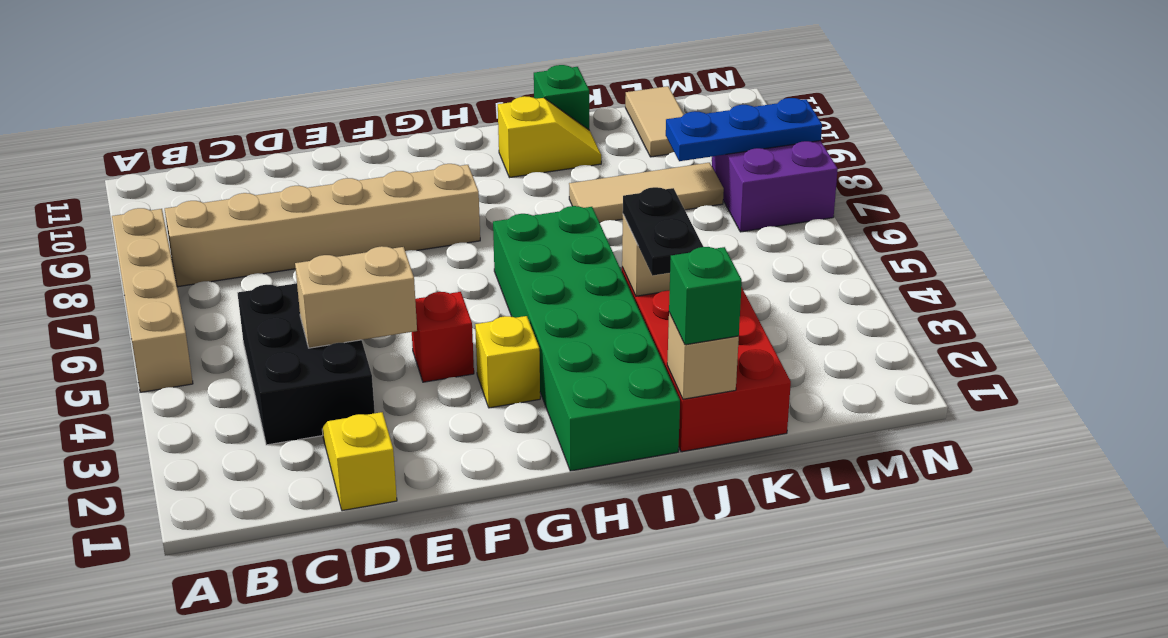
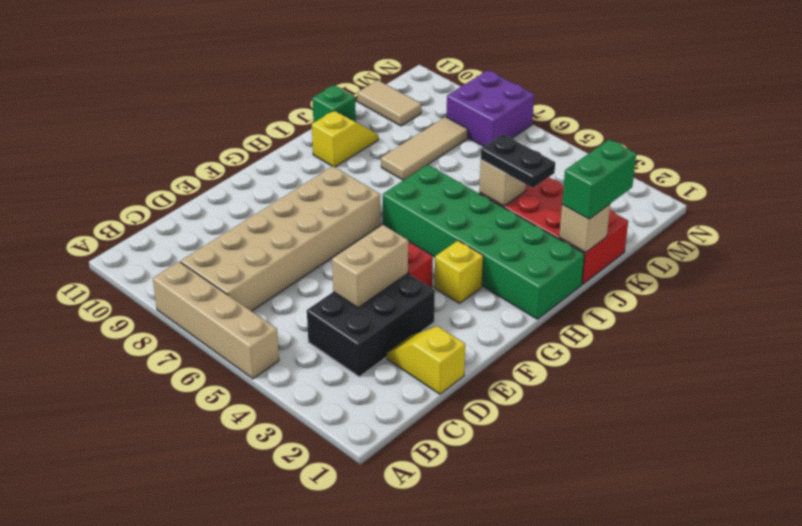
tan 1x6 brick [165,164,480,287] -> tan 2x6 brick [181,166,381,311]
black 2x3 brick [238,283,375,445] -> black 2x3 brick turned to [307,274,435,377]
green 1x1 brick [669,247,742,345] -> green 1x2 brick [562,139,636,219]
blue 1x3 plate [666,98,822,161] -> none

